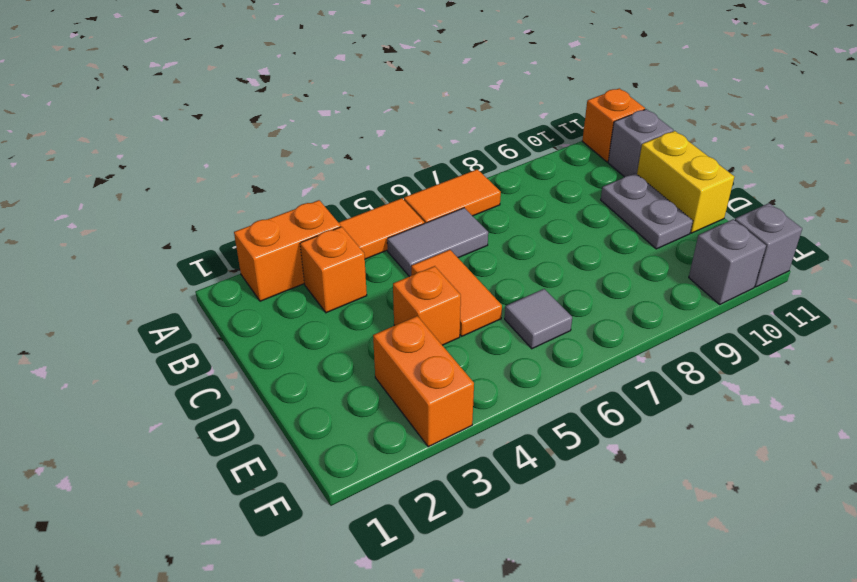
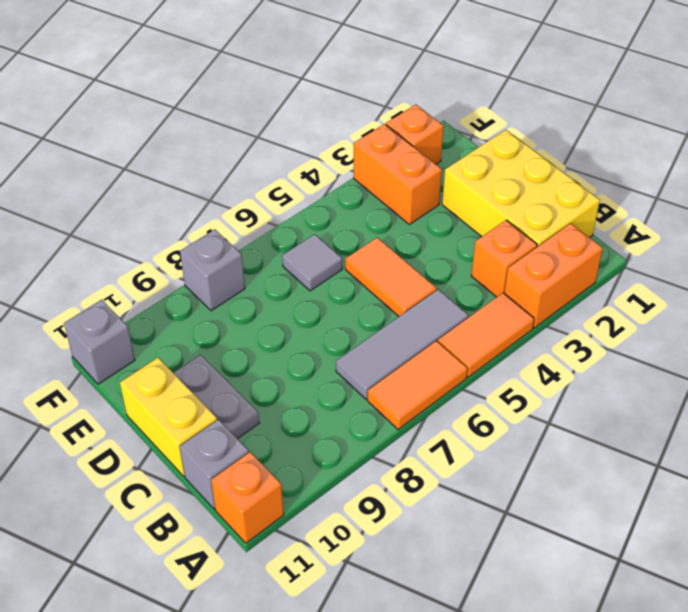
none -> yellow 2x3 brick [442,130,600,247]
grey 1x2 tile [387,208,488,277] -> grey 1x3 tile [336,289,469,399]
orange 1x1 brick [393,266,461,345] -> orange 1x1 brick moved to [386,105,444,164]
grey 1x1 brick [689,219,766,304] -> grey 1x1 brick moved to [180,229,245,311]

